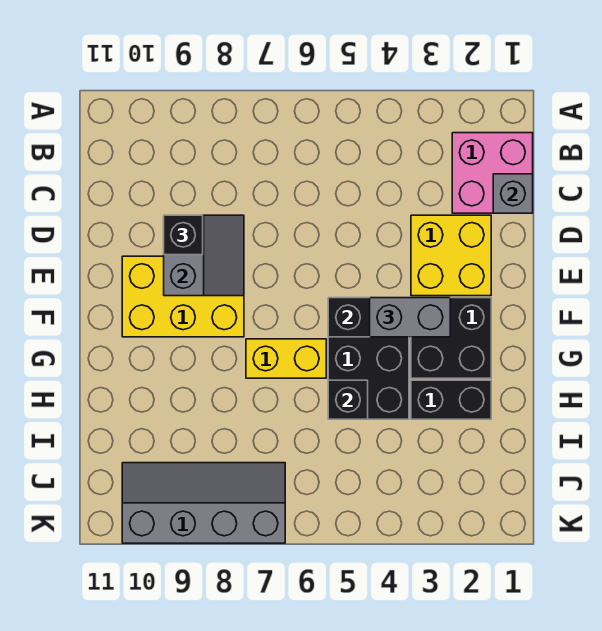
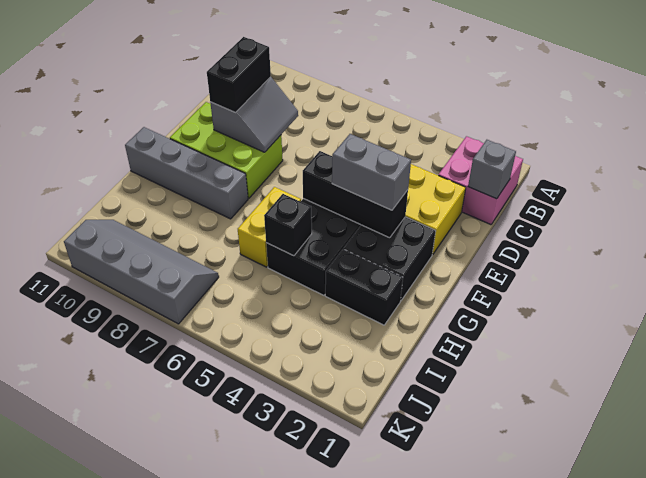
black 1x1 brick [164,215,203,255] -> black 1x2 brick [207,37,271,112]
yellow 2x3 brick [122,256,244,337] -> lime 2x3 brick [170,102,283,198]
yellow 1x2 brick [246,339,326,378] -> yellow 1x2 brick turned to [238,187,301,267]
none -> grey 1x4 brick [125,127,248,219]

